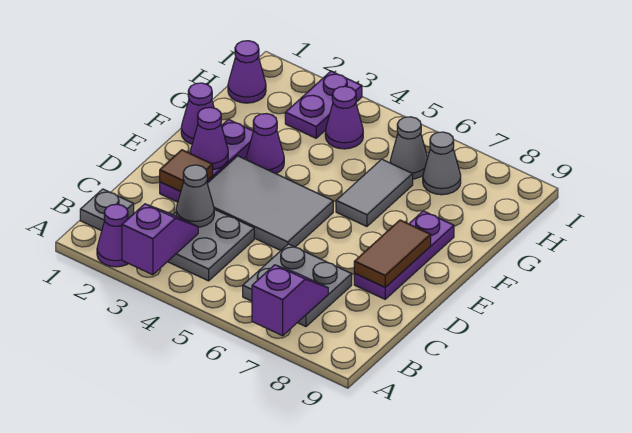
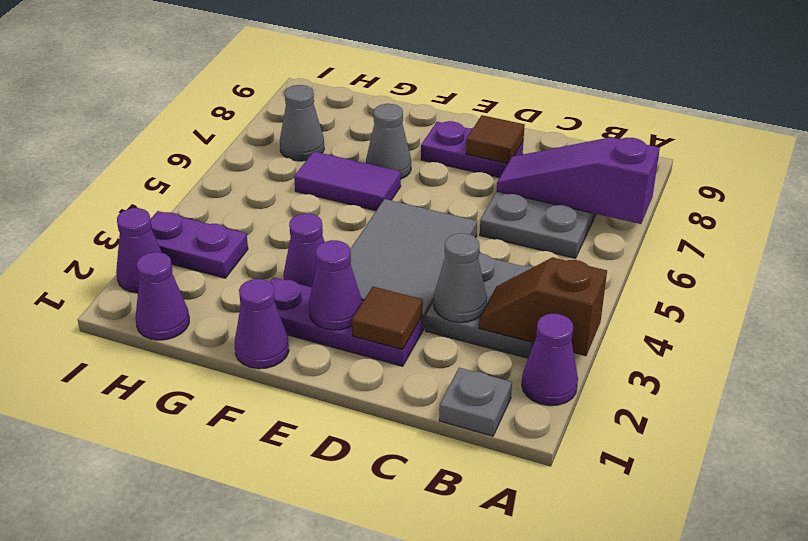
purple 1x2 slope [122,204,198,275] -> brown 1x2 slope [479,257,607,356]
purple 1x2 slope [252,265,328,336] -> purple 1x3 slope [497,137,660,224]
purple 1x3 plate [354,211,454,299] -> purple 1x2 plate [421,121,523,178]
brown 1x2 tile [354,220,431,287] -> brown 1x1 tile [466,115,525,163]
grey 1x2 tile [336,159,413,227] -> purple 1x2 tile [294,152,401,211]
purple 1x1 cone [325,86,363,149] -> purple 1x1 cone moved to [116,208,162,293]
grey 1x1 cone [390,117,428,179] -> grey 1x1 cone moved to [366,104,411,179]

